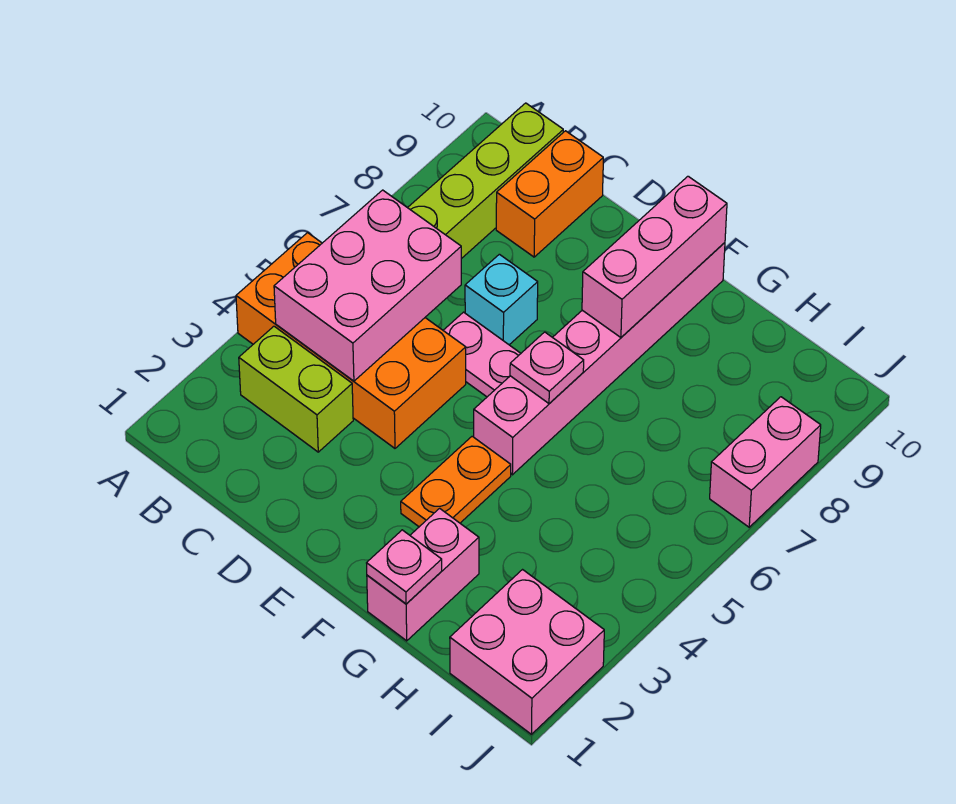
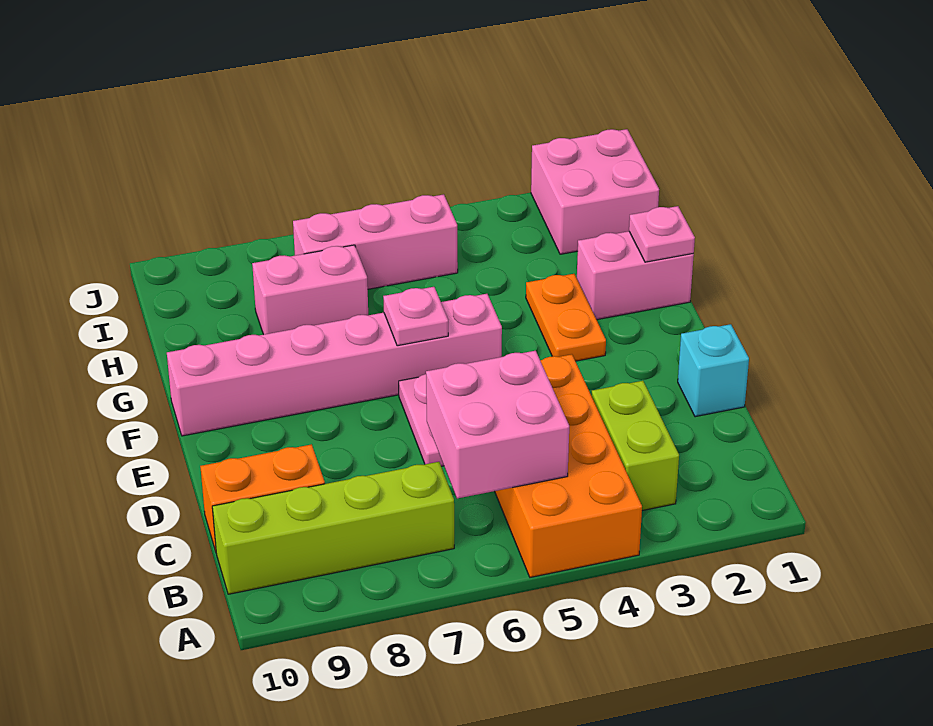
pink 2x3 brick [274,190,461,381] -> pink 2x2 brick [426,351,569,498]
cyan 1x1 brick [465,254,538,345] -> cyan 1x1 brick moved to [678,324,749,417]
orange 1x2 plate [401,436,511,527] -> orange 1x2 plate turned to [526,274,606,361]
pink 1x3 brick [582,176,727,337] -> pink 1x3 brick moved to [293,194,458,289]
pink 1x2 brick [710,397,821,527] -> pink 1x2 brick moved to [252,245,368,335]

